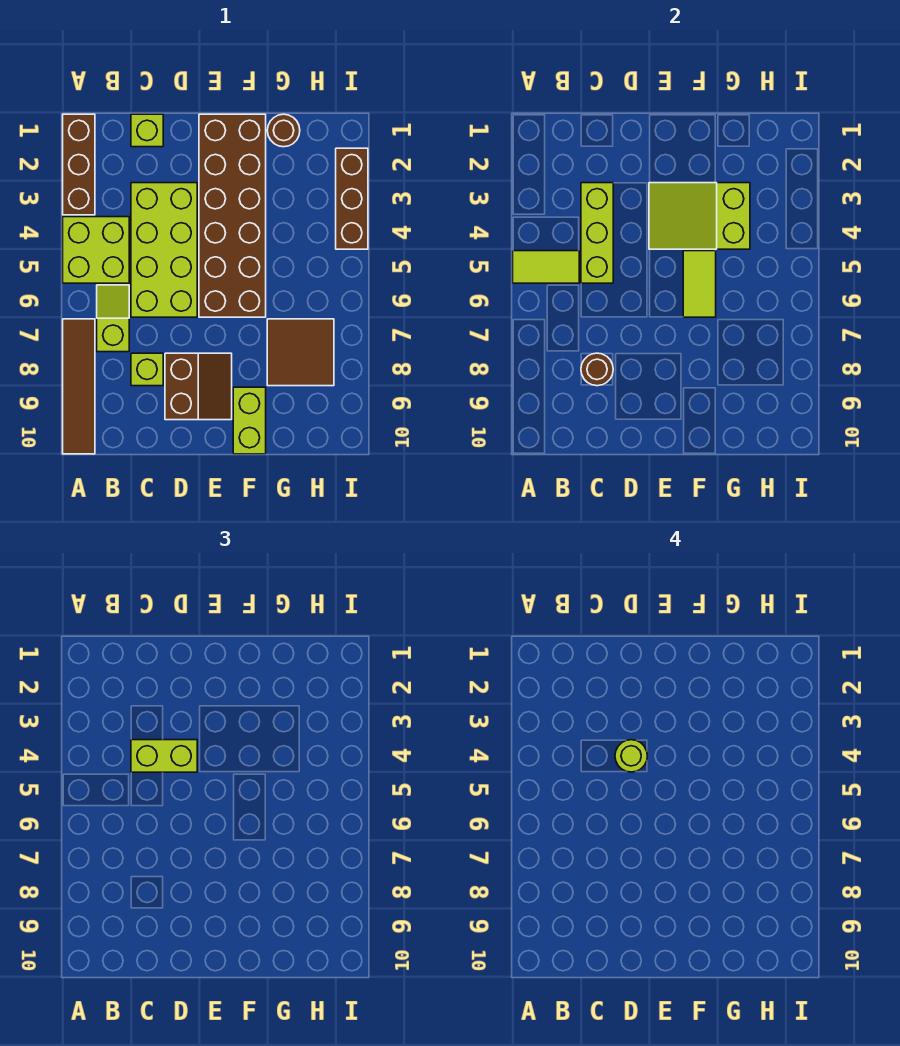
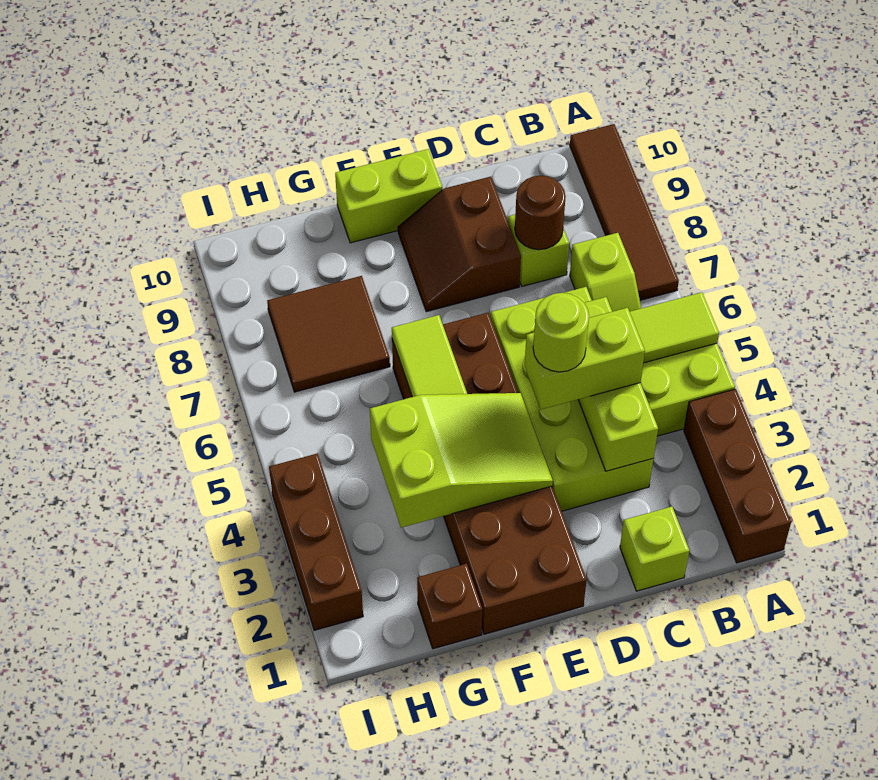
lime 1x2 brick [233,387,266,454] -> lime 1x2 brick turned to [335,149,442,243]
brown 1x1 round brick [267,114,300,147] -> brown 1x1 brick [417,564,482,649]

